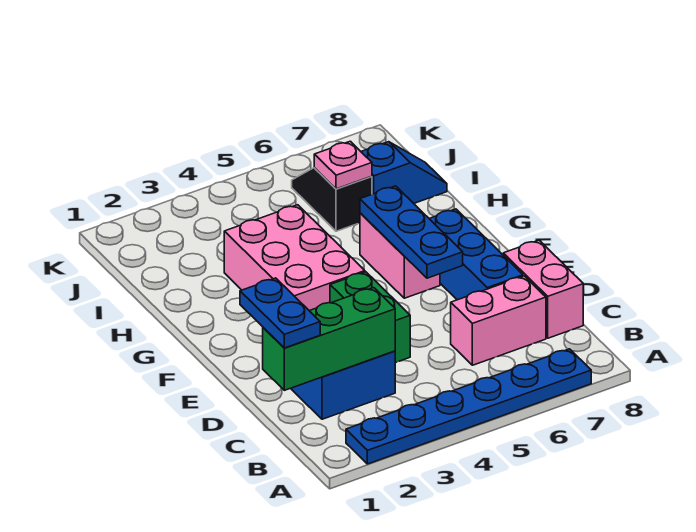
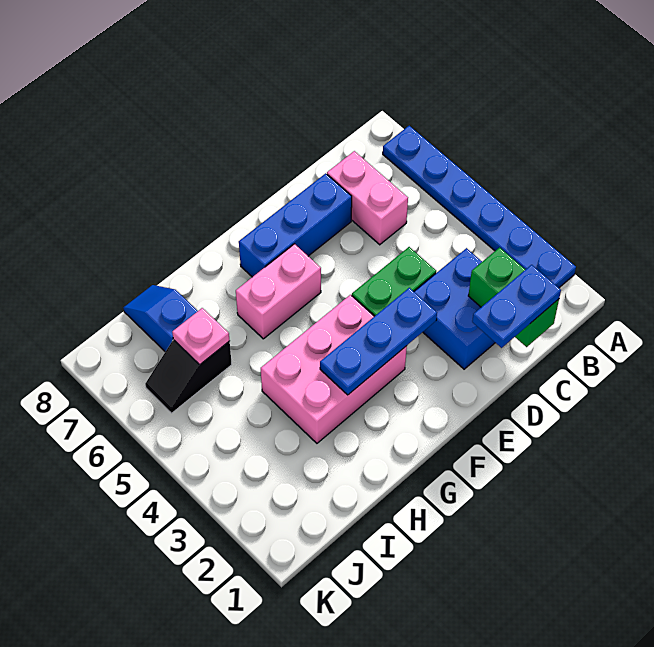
green 1x3 brick [263,288,395,390] -> green 1x2 brick [468,248,559,347]
pink 1x2 brick [503,240,583,338] -> none
blue 1x3 plate [360,186,463,278] -> blue 1x3 plate moved to [320,288,437,395]

